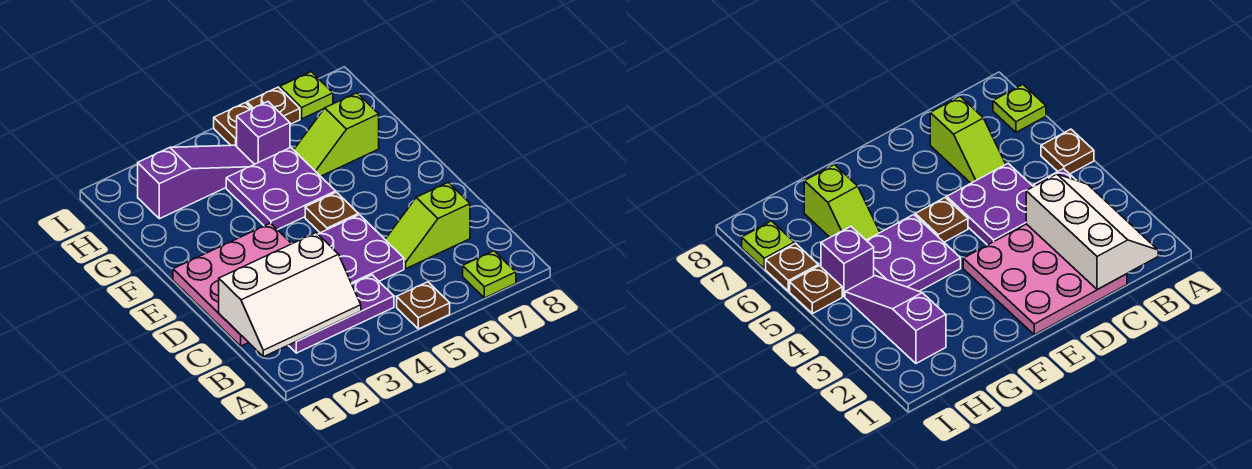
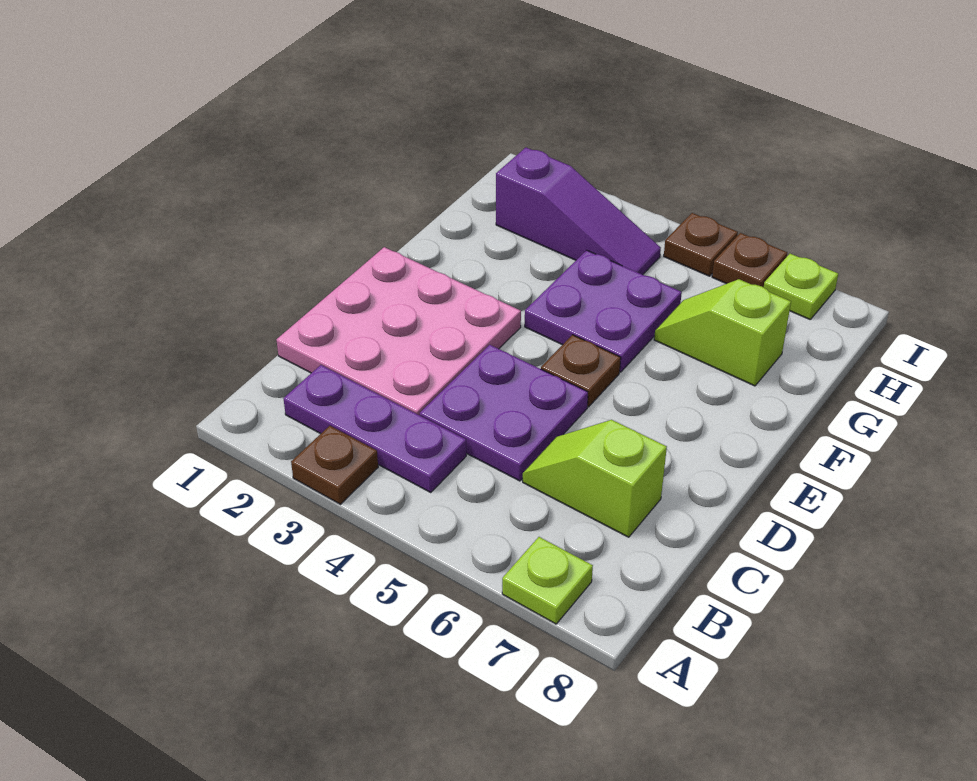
brown 1x1 plate [397,282,450,329] -> brown 1x1 plate moved to [291,426,378,504]
white 2x3 slope [219,233,361,357] -> none
purple 1x1 brick [237,102,290,164] -> none

